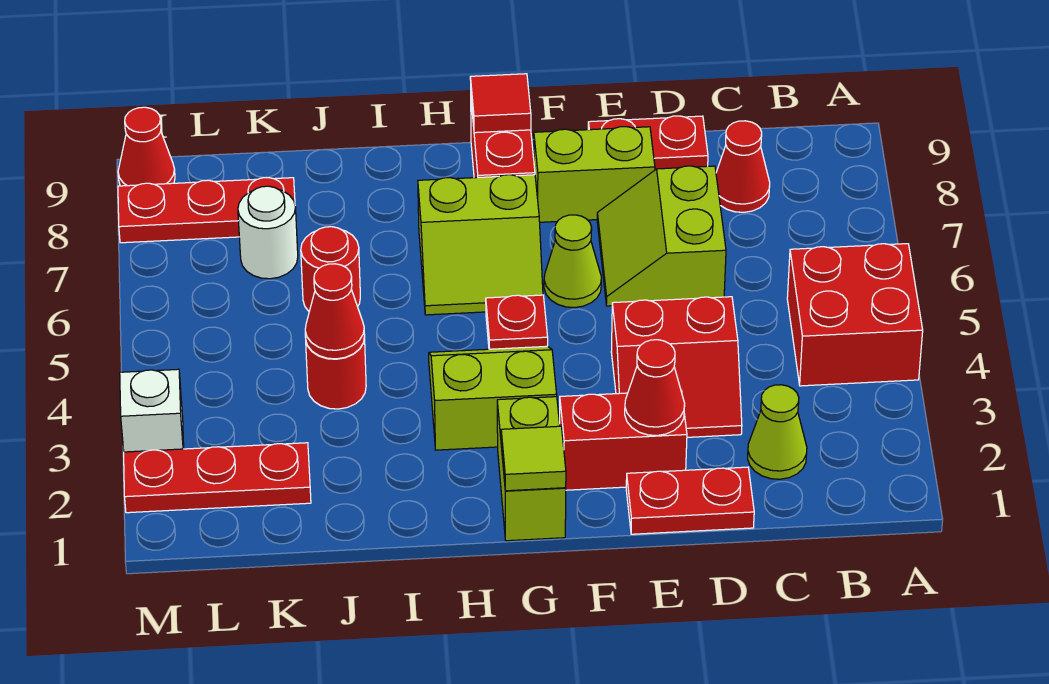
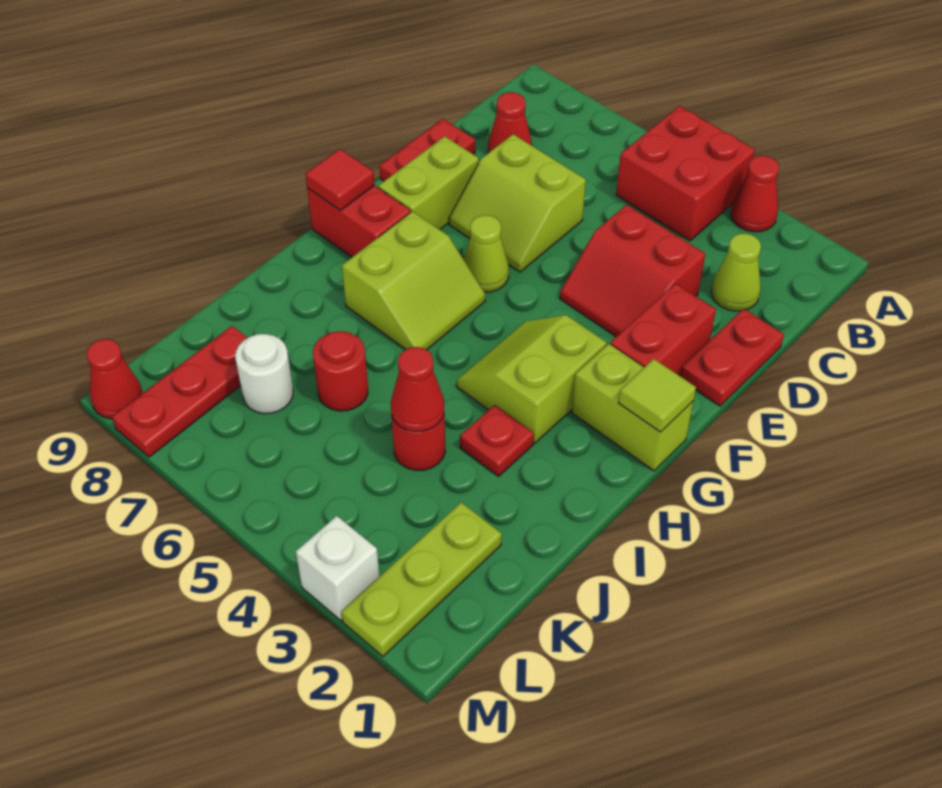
red 2x2 slope [611,297,742,437] -> red 2x2 slope turned to [560,205,705,337]
red 1x1 cone [625,340,685,436] -> red 1x1 cone moved to [731,156,779,232]
red 1x1 plate [486,295,548,349] -> red 1x1 plate moved to [460,405,534,476]
red 1x3 plate [124,443,311,513] -> lime 1x3 plate [341,502,501,656]

